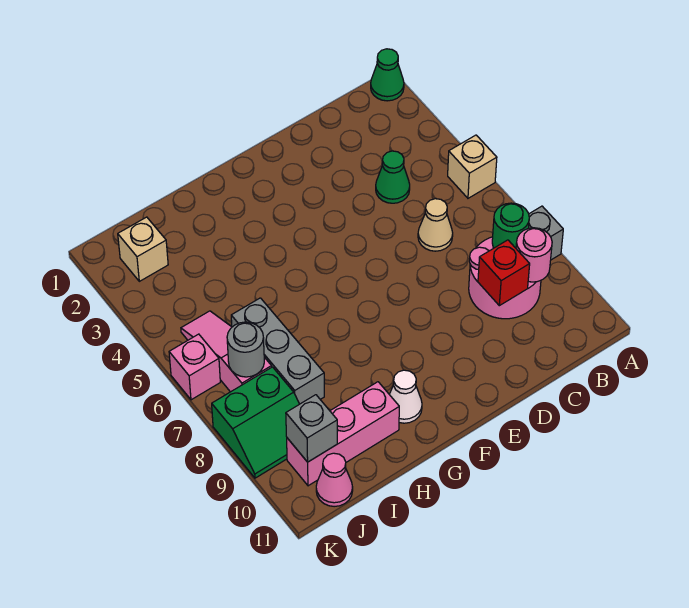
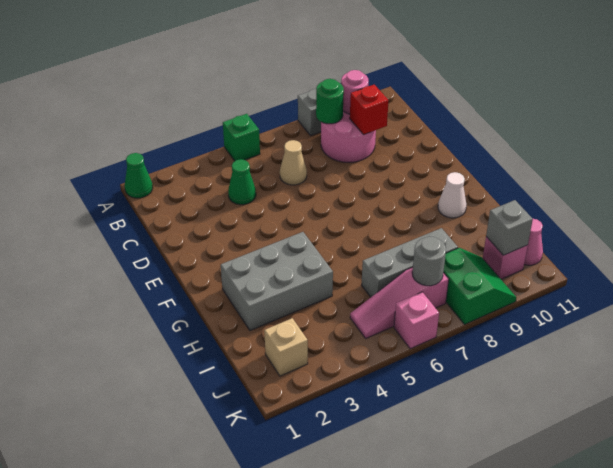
tan 1x1 brick [448,135,497,198] -> green 1x1 brick [223,114,260,161]
none -> grey 2x3 brick [221,232,333,331]
pink 1x3 brick [287,382,399,486] -> pink 1x1 brick [483,237,528,279]

